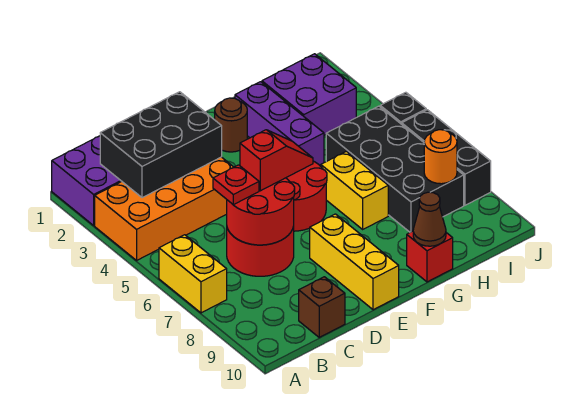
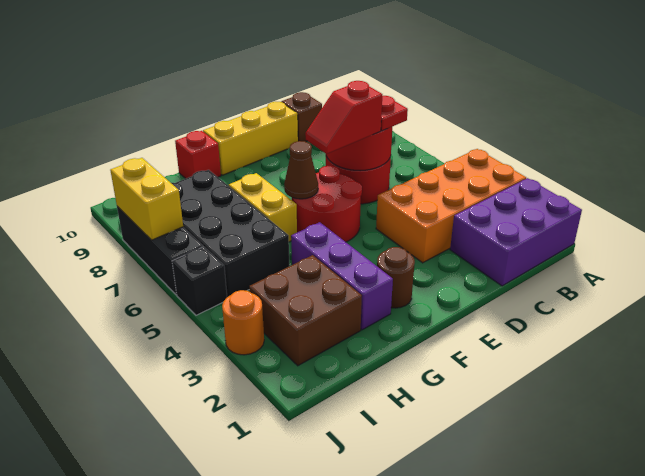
yellow 1x2 brick [159,235,227,313] -> yellow 1x2 brick moved to [110,158,183,240]
black 2x3 brick [100,92,222,198] -> none
yellow 1x3 brick [310,214,399,310] -> yellow 1x3 brick turned to [203,102,298,175]
brown 1x1 cone [413,192,446,246] -> brown 1x1 cone moved to [284,141,318,199]
purple 2x2 brick [262,54,356,135] -> brown 2x2 brick [249,255,362,366]
orange 1x1 round brick [424,130,457,184] -> orange 1x1 round brick moved to [222,290,264,355]

